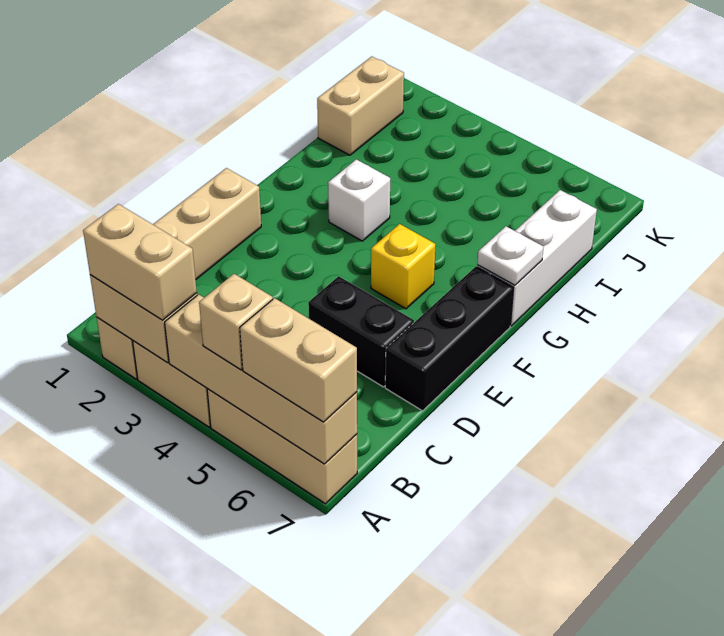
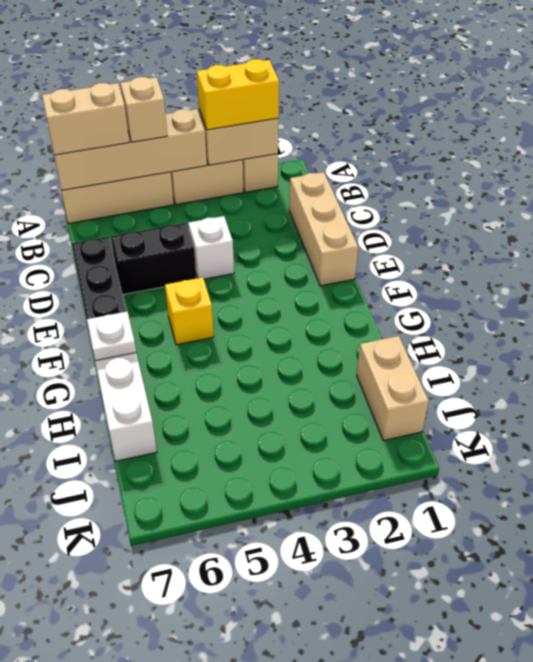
tan 1x2 brick [83,204,197,320] -> yellow 1x2 brick [197,59,279,130]
white 1x1 brick [328,159,390,241] -> white 1x1 brick moved to [188,216,234,279]

